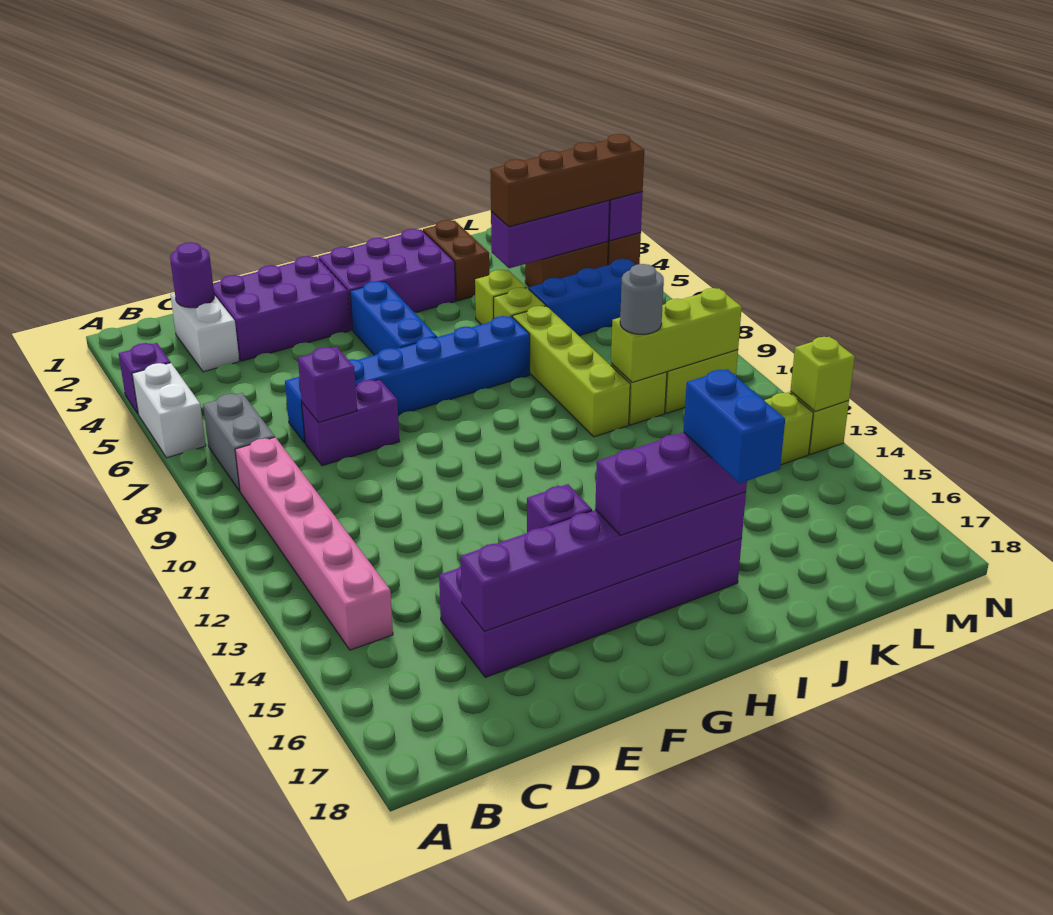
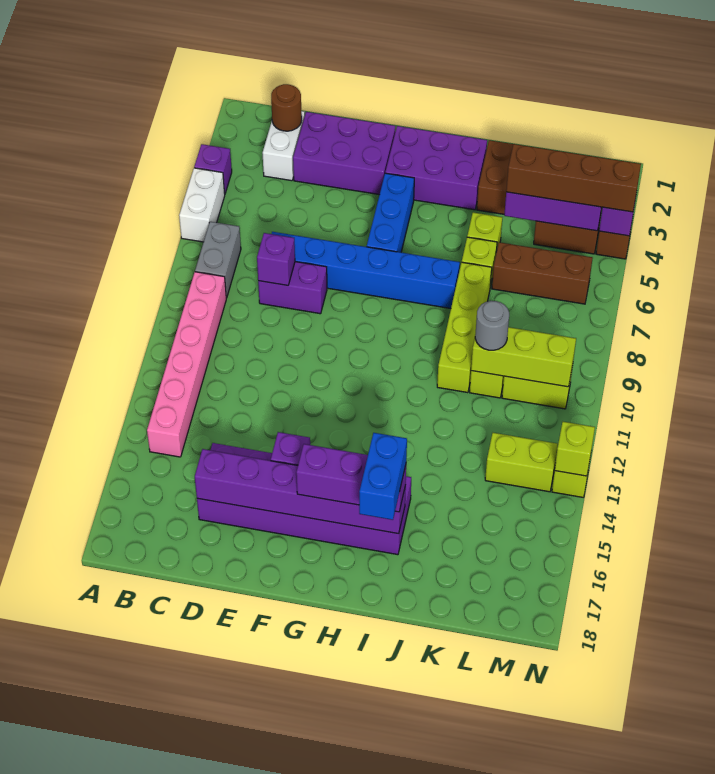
purple 1x1 round brick [170,242,214,308] -> brown 1x1 round brick [271,84,302,131]
blue 1x3 brick [529,259,636,336] -> brown 1x3 brick [492,242,592,304]

